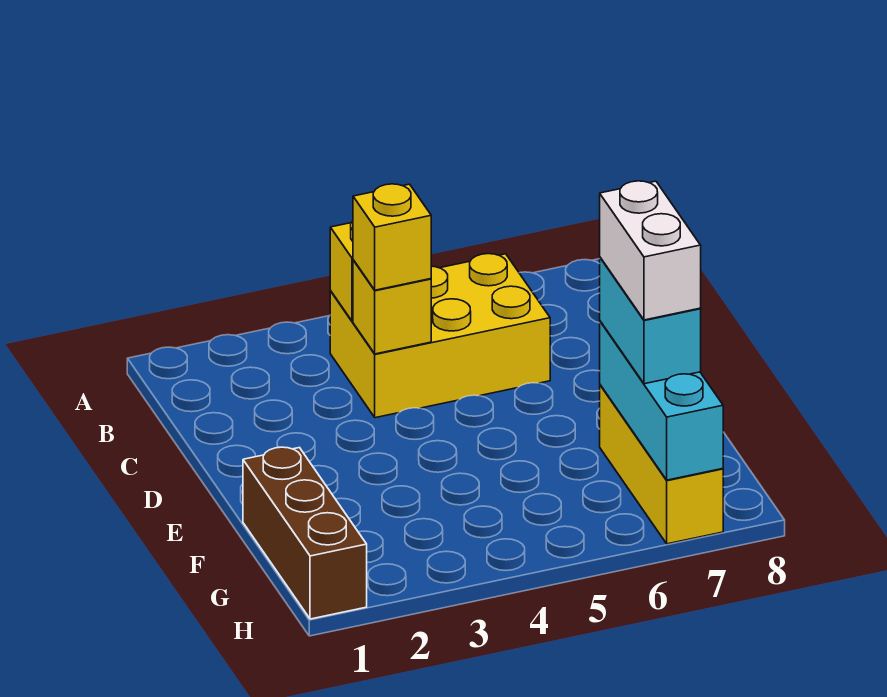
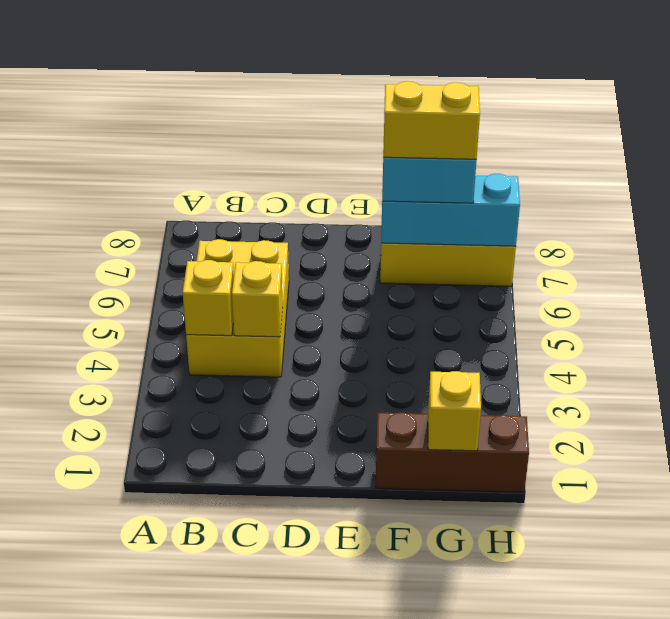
yellow 1x1 brick [353,184,431,290] -> yellow 1x1 brick moved to [428,371,481,451]
white 1x2 brick [600,181,701,320] -> yellow 1x2 brick [383,81,480,159]

